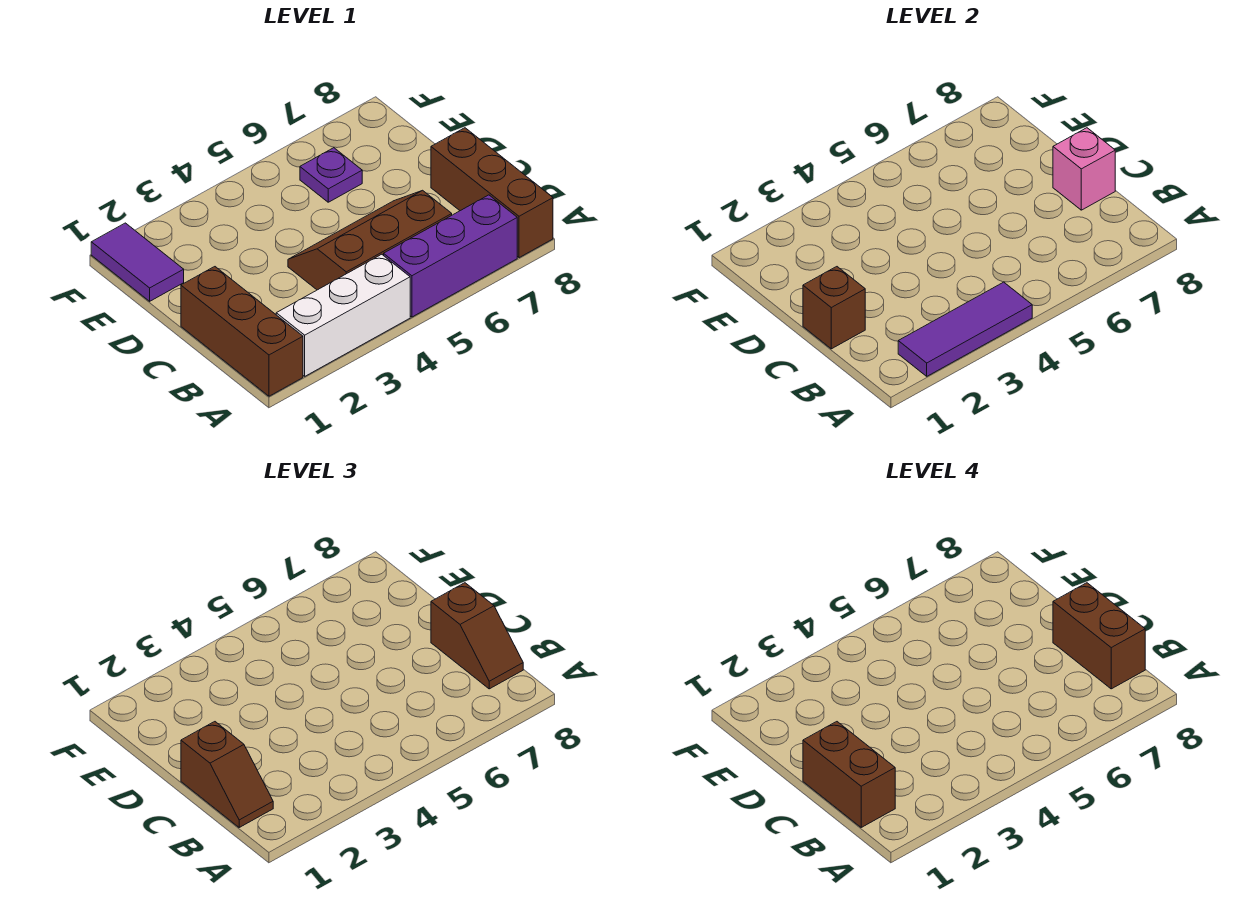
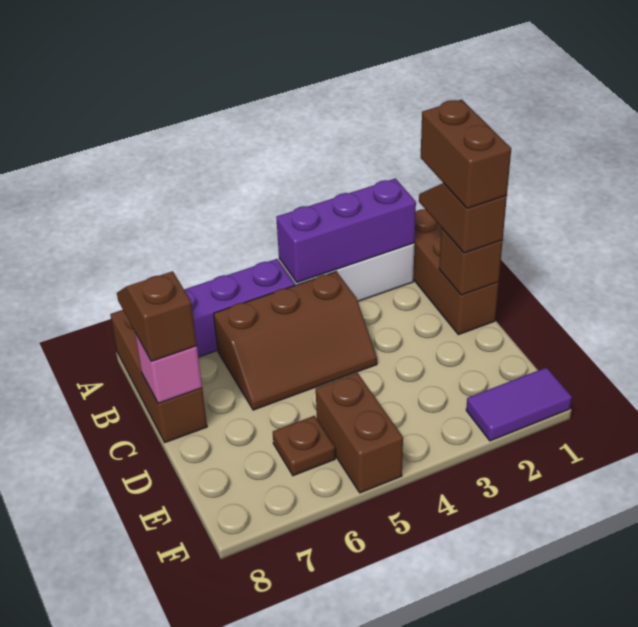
purple 1x3 tile [898,282,1032,376] -> purple 1x3 brick [276,178,416,283]
brown 1x2 brick [1053,583,1145,689] -> brown 1x2 brick moved to [316,373,403,493]
purple 1x2 tile [91,223,184,301] -> purple 1x2 tile turned to [466,367,572,441]
purple 1x1 plate [300,148,362,202] -> brown 1x1 plate [273,416,335,476]

